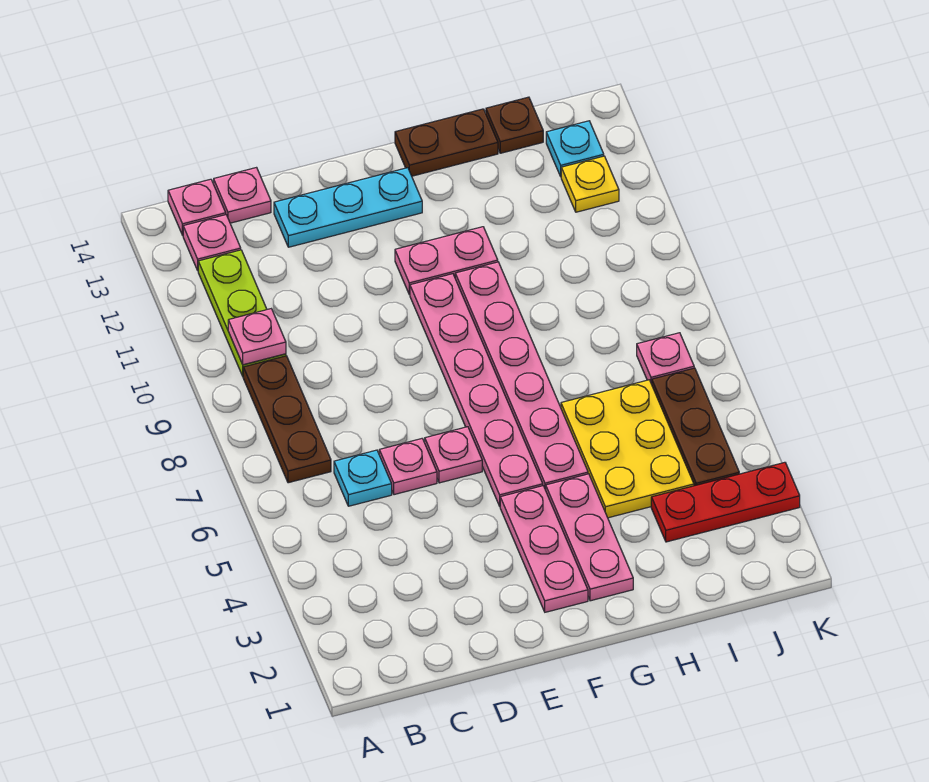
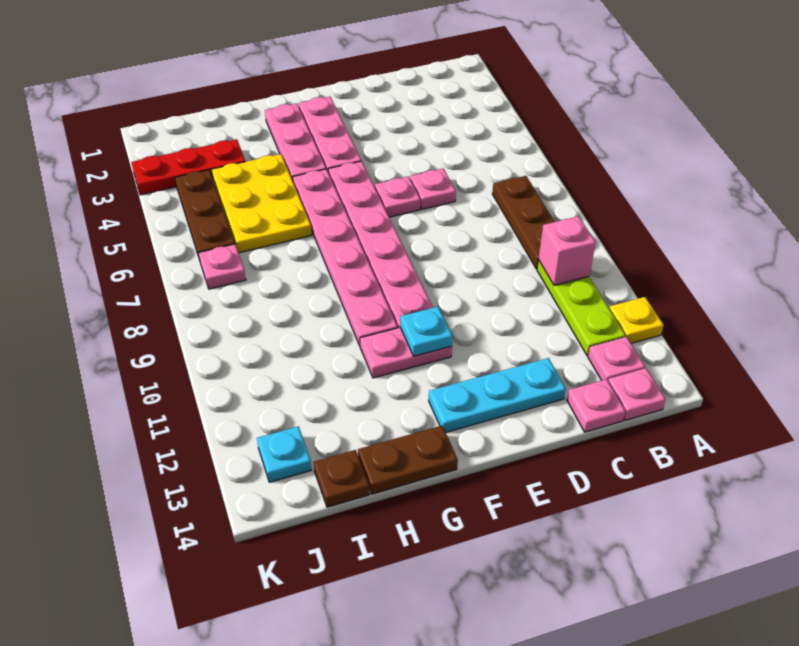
pink 1x1 plate [228,309,286,365] -> pink 1x1 brick [539,216,596,285]
cyan 1x1 plate [334,450,392,506] -> cyan 1x1 plate moved to [400,307,453,356]
yellow 1x1 plate [561,156,619,212] -> yellow 1x1 plate moved to [609,297,664,343]

